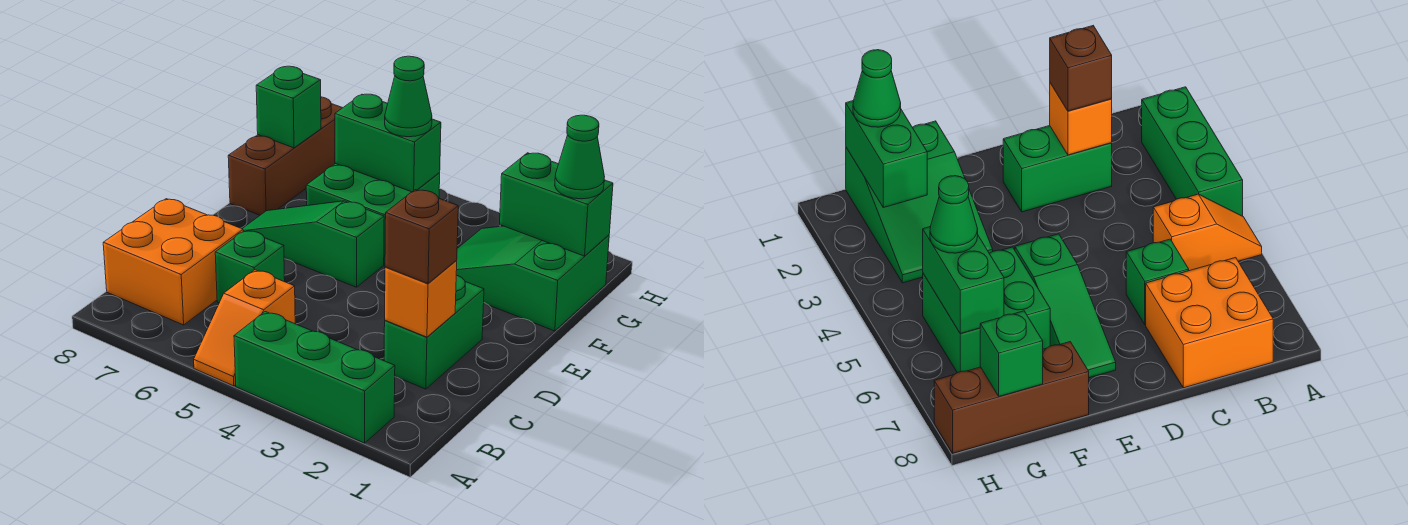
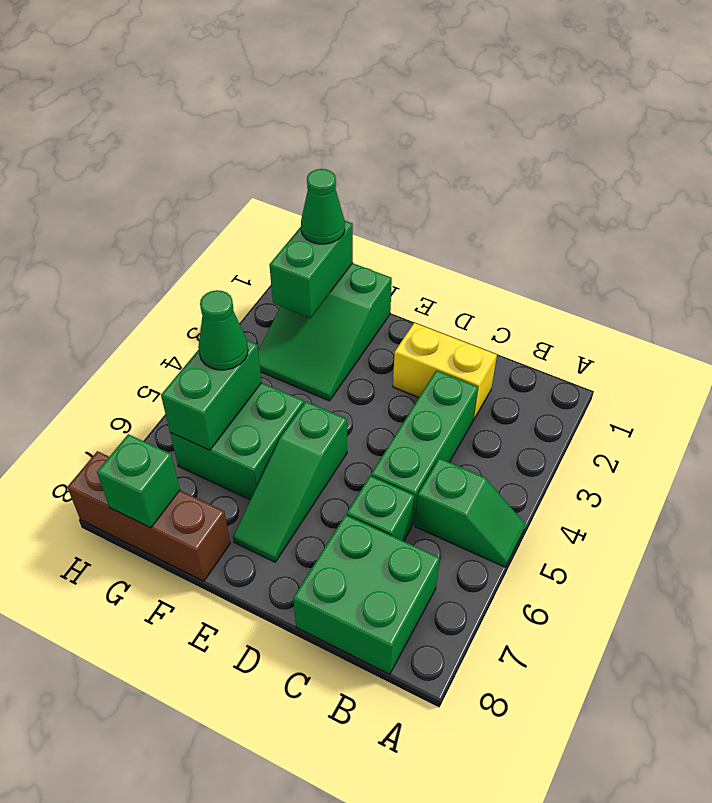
green 1x3 brick [234,312,395,443] -> green 1x3 brick moved to [371,370,478,526]
orange 1x2 slope [194,270,295,386] -> green 1x2 slope [415,458,525,567]
orange 2x2 brick [103,199,243,325] -> green 2x2 brick [293,515,440,674]
green 1x2 brick [384,275,484,389] -> yellow 1x2 brick [393,323,497,420]
orange 1x1 brick [385,261,457,337] -> none
brown 1x1 brick [385,190,458,283] -> none

